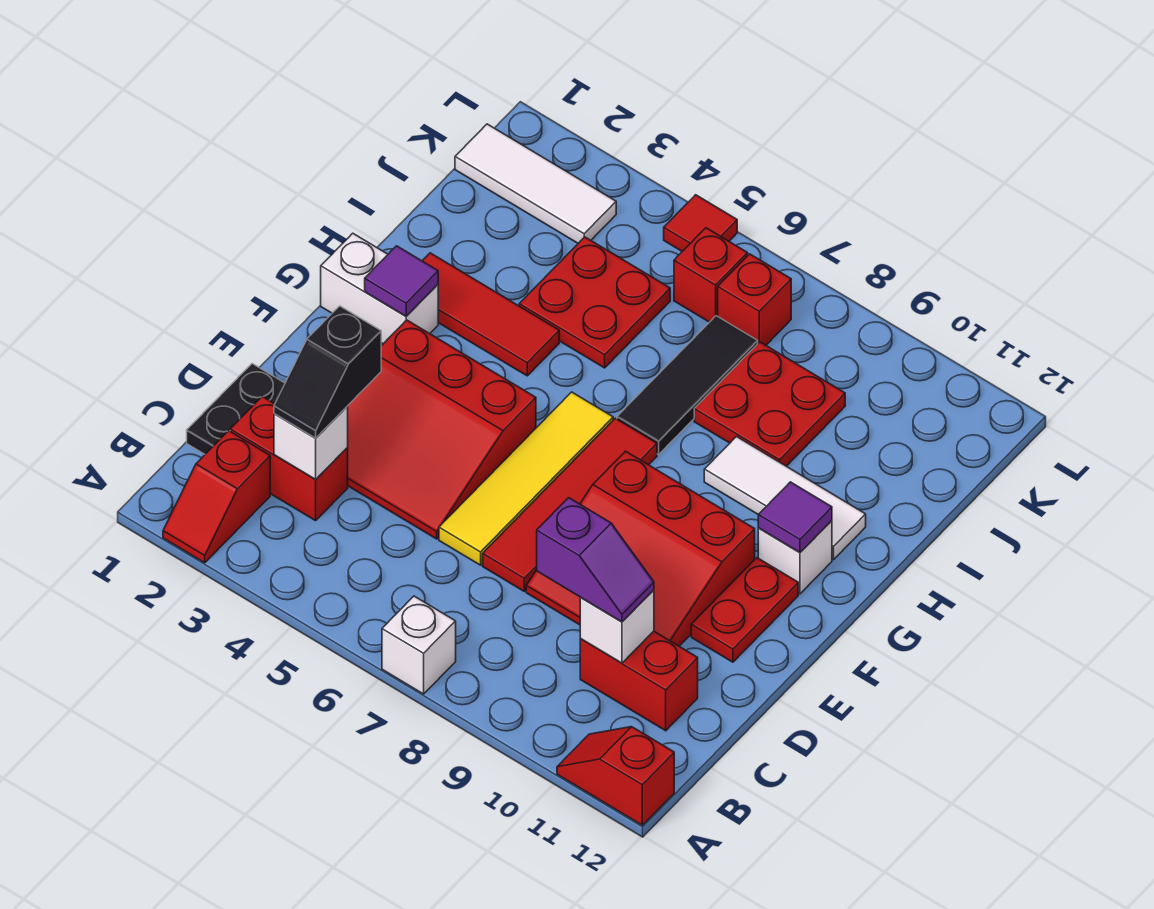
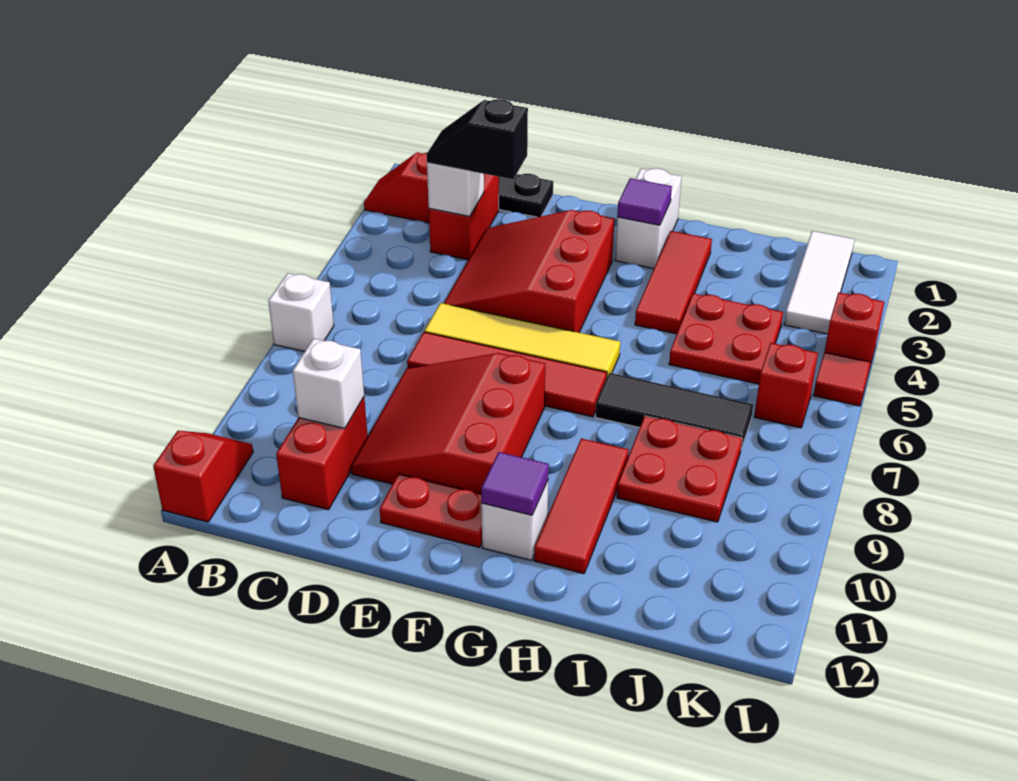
purple 1x2 slope [537,498,654,622] -> none
white 1x3 tile [704,437,866,560] -> red 1x3 tile [534,438,629,574]
red 1x1 brick [718,254,791,345] -> red 1x1 brick moved to [825,292,884,370]

